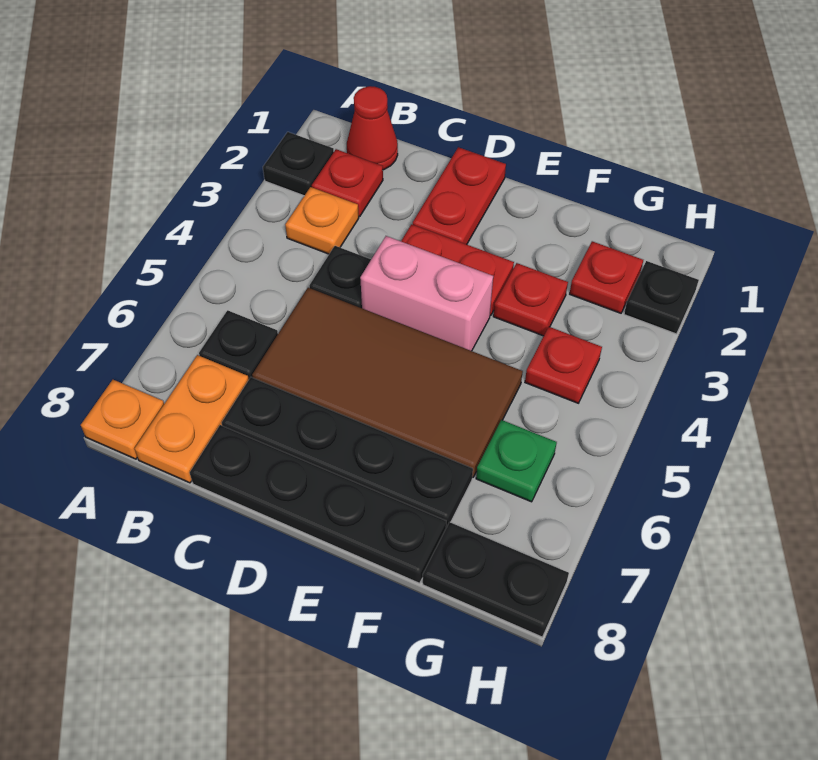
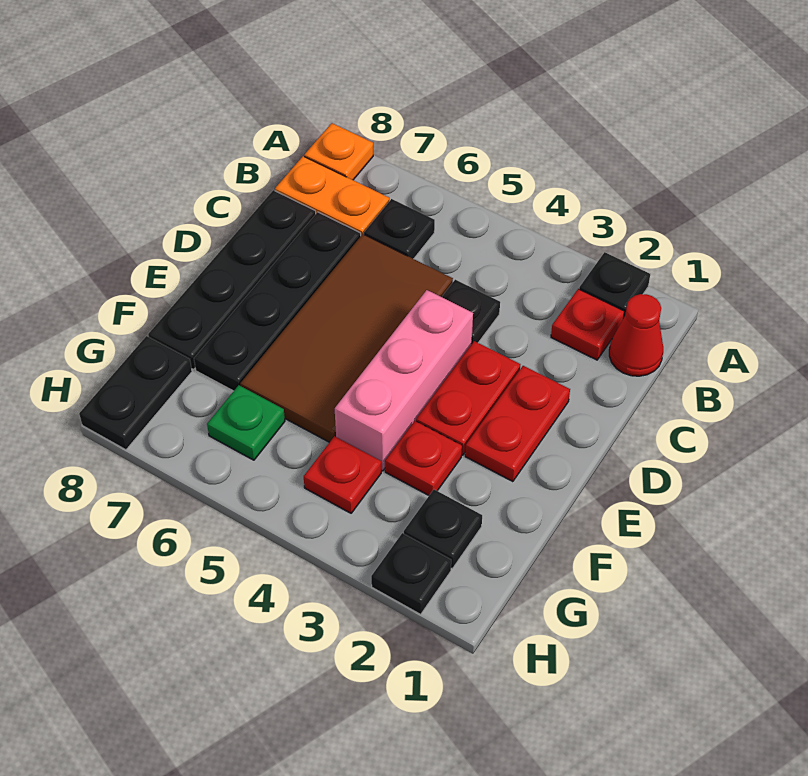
orange 1x1 plate [285,187,359,254] -> none
red 1x2 plate [413,147,506,244] -> red 1x2 plate turned to [465,366,570,482]
pink 1x2 brick [360,236,493,351] -> pink 1x3 brick [335,290,473,471]
red 1x1 plate [570,241,643,313] -> black 1x1 plate [404,490,482,569]

